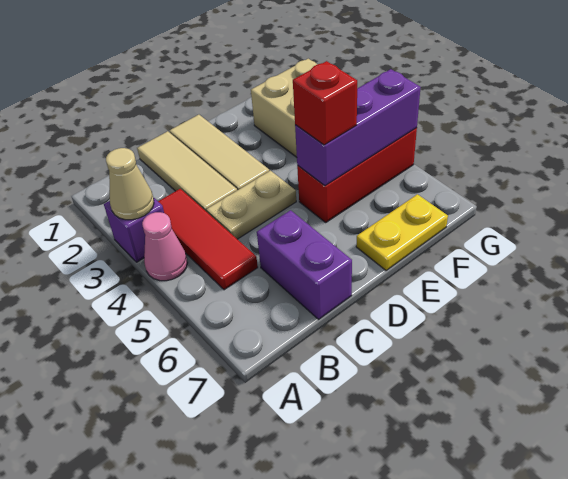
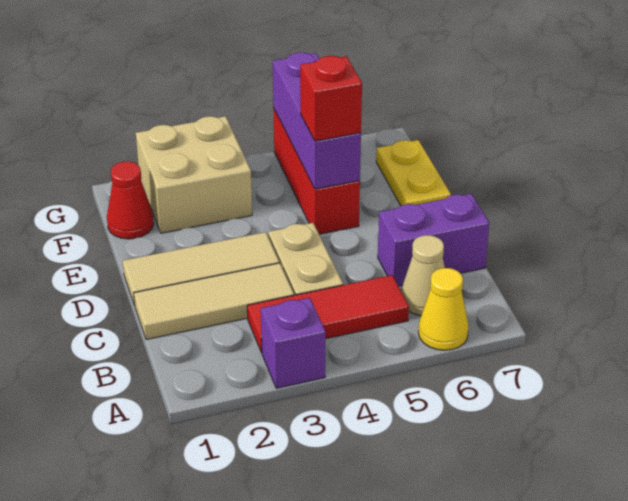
tan 1x1 cone [106,148,154,220] -> tan 1x1 cone moved to [401,235,445,316]
pink 1x1 cone [142,212,188,281] -> none
none -> yellow 1x1 cone [418,268,469,350]
none -> red 1x1 cone [107,161,154,239]

